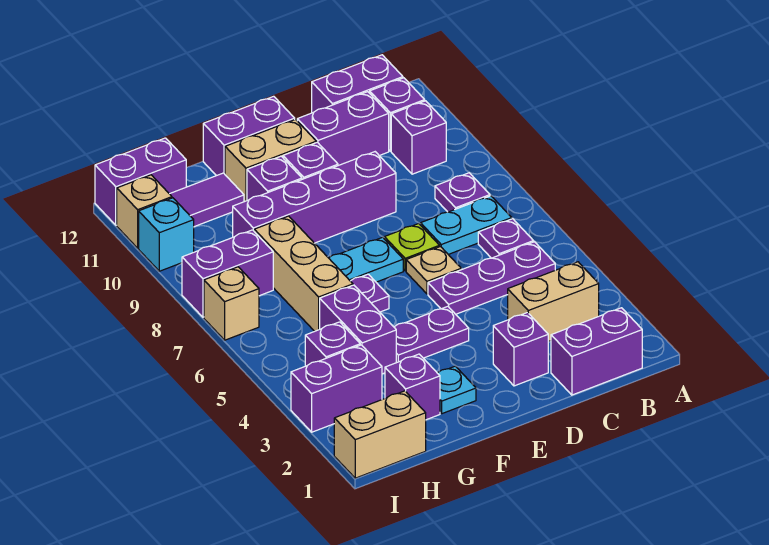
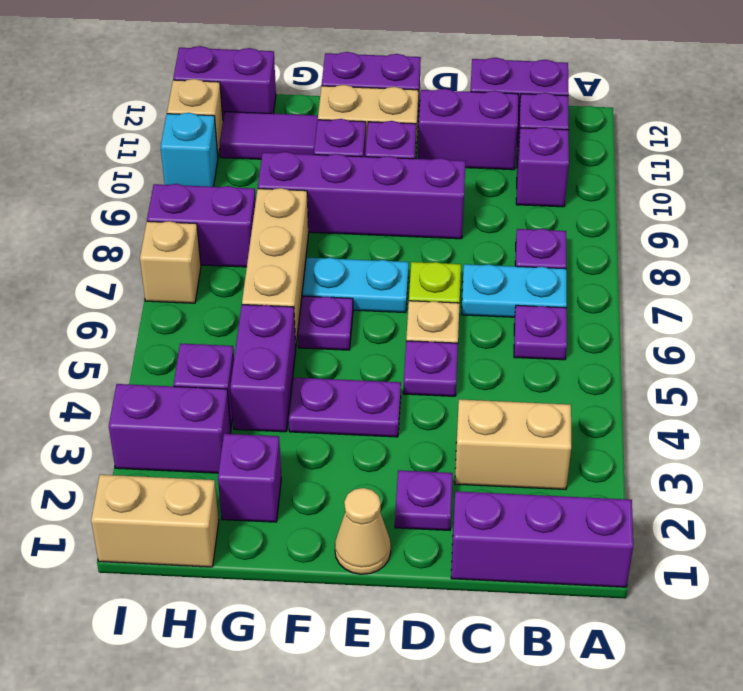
purple 1x2 brick [551,308,642,395] -> purple 1x3 brick [451,491,633,587]
purple 1x3 plate [428,242,555,314] -> purple 1x1 plate [403,341,458,396]
purple 1x1 brick [493,313,548,386] -> purple 1x1 plate [395,470,453,530]
none -> tan 1x1 cone [335,488,391,574]
cyan 1x1 plate [438,366,476,414] -> none

